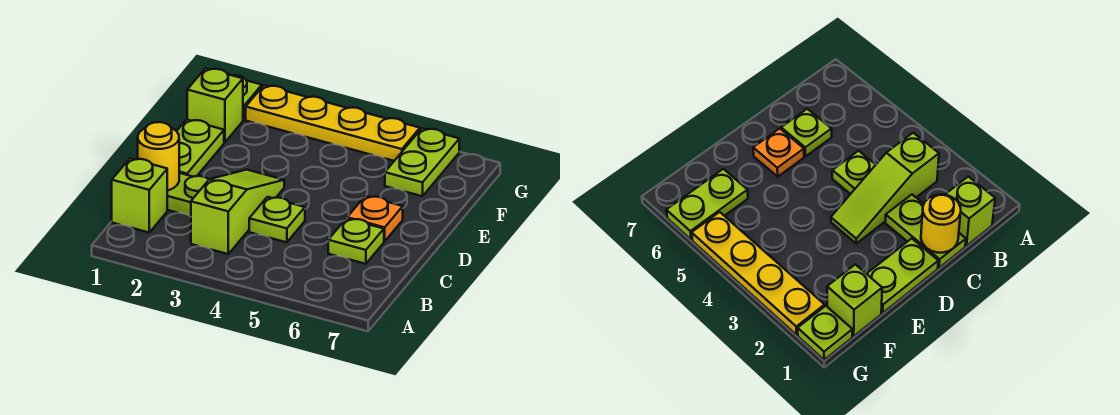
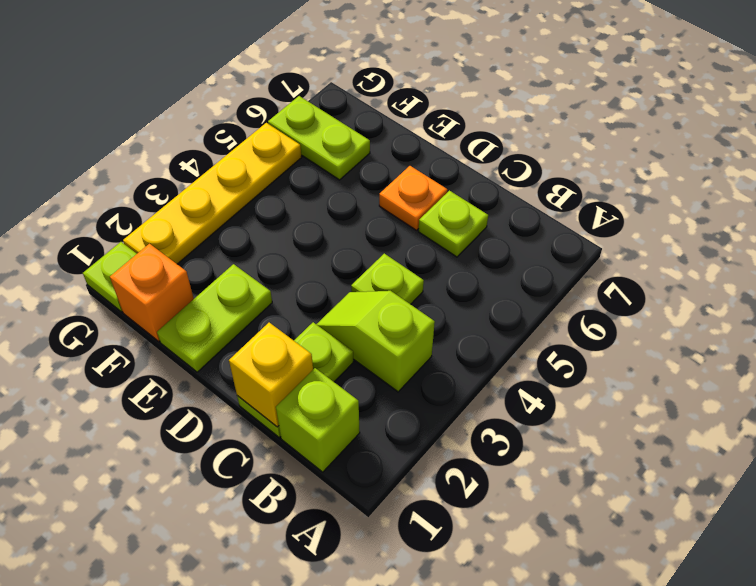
lime 1x3 slope [191,170,284,254] -> lime 1x2 slope [316,291,435,392]
yellow 1x1 round brick [138,122,179,191] -> yellow 1x1 brick [229,323,313,427]
lime 1x2 plate [177,120,224,177] -> lime 1x2 plate turned to [157,264,272,372]
lime 1x1 brick [187,68,243,142] -> orange 1x1 brick [110,244,194,341]

